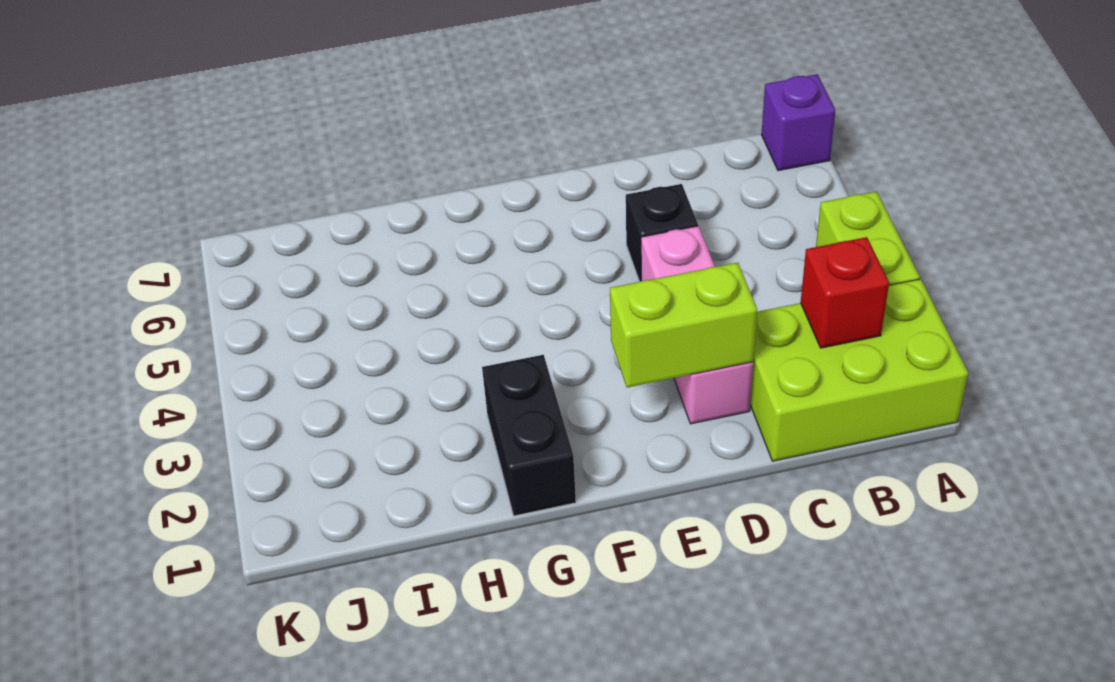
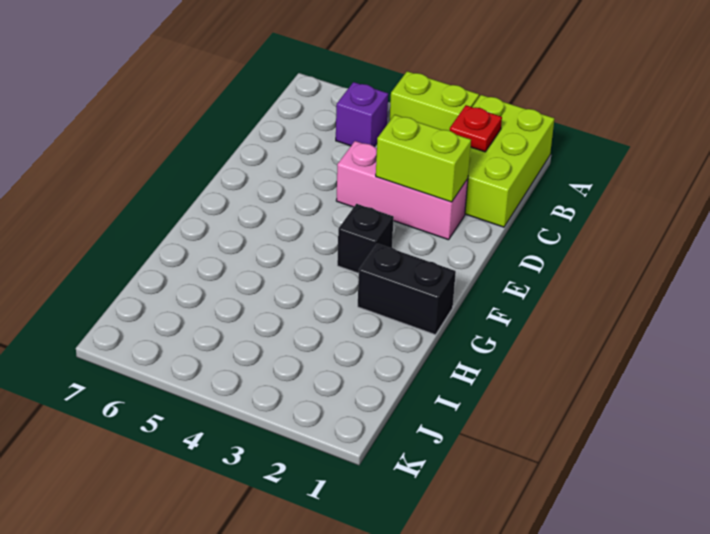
purple 1x1 brick [762,74,835,171] -> purple 1x1 brick moved to [336,82,388,147]
red 1x1 brick [801,237,889,348] -> red 1x1 plate [450,105,502,152]
lime 1x2 brick [610,263,757,388] -> lime 1x2 brick turned to [376,115,471,202]
black 1x1 brick [626,184,698,282] -> black 1x1 brick moved to [337,204,394,273]

